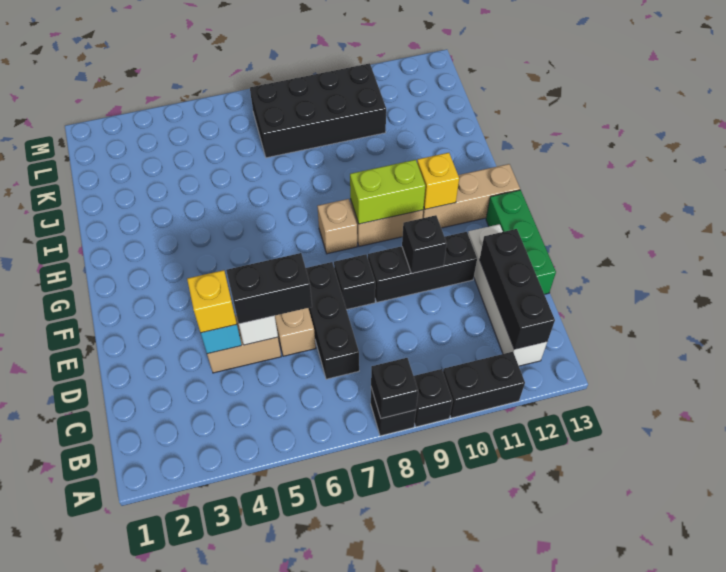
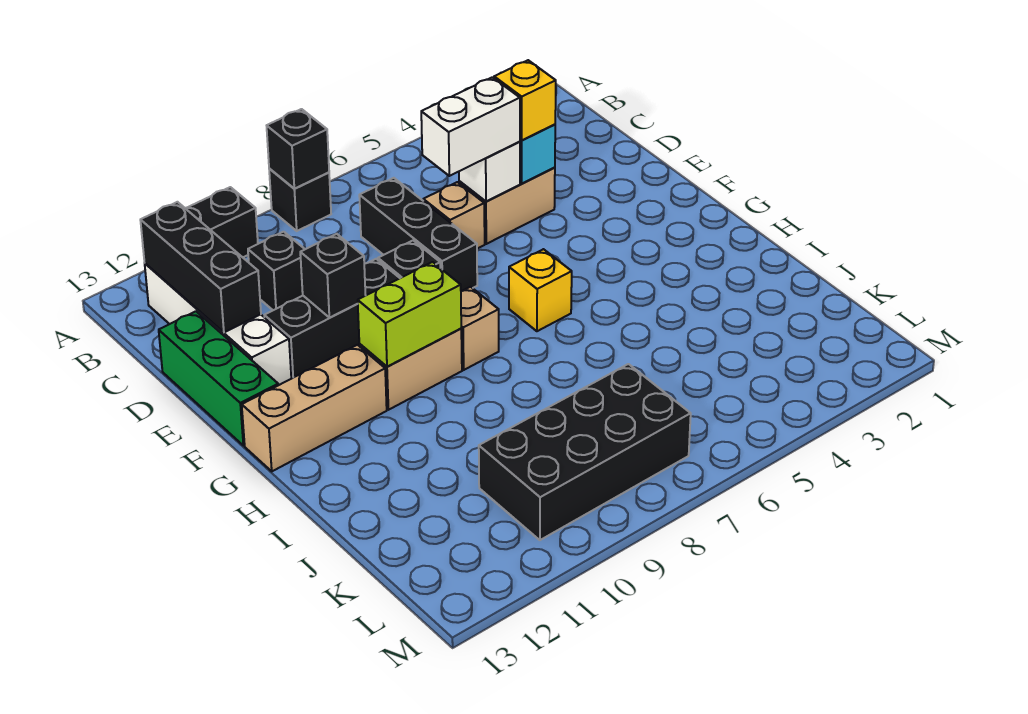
black 1x1 brick [414,369,453,427] -> black 1x1 brick moved to [248,232,305,310]
black 1x2 brick [226,253,312,324] -> white 1x2 brick [421,77,520,176]
yellow 1x1 brick [417,153,459,209] -> yellow 1x1 brick moved to [509,249,572,331]

